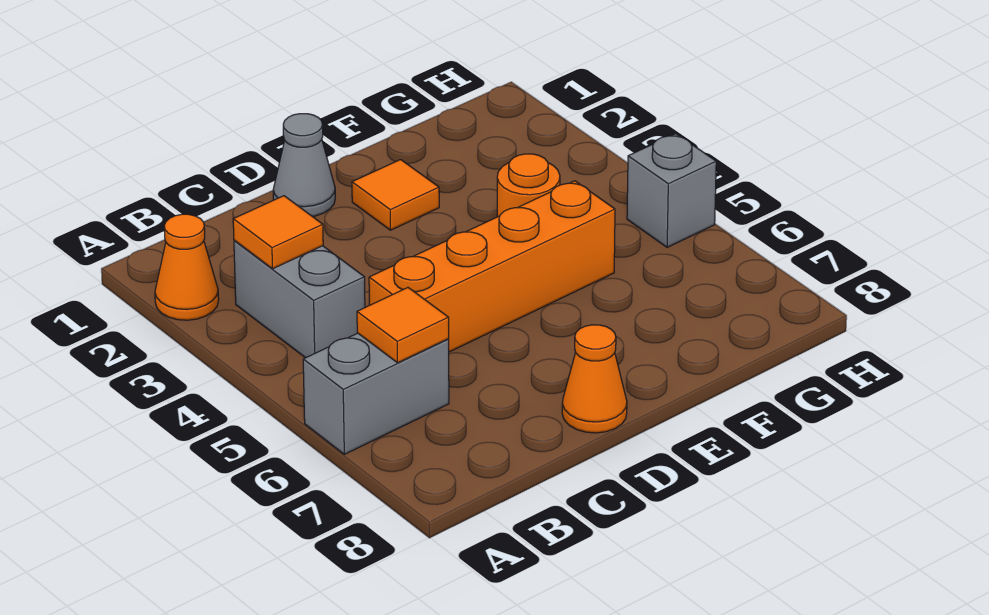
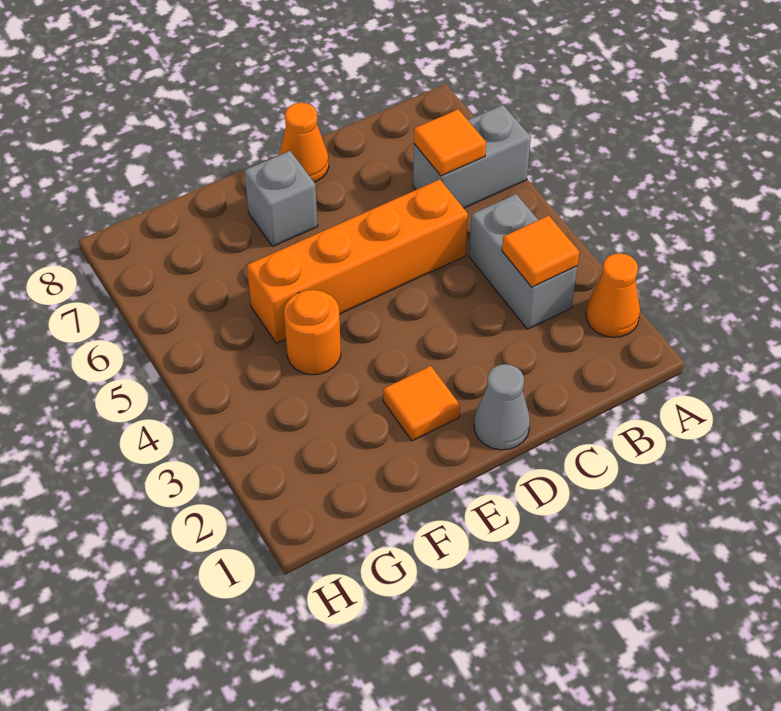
grey 1x1 brick [627,134,716,247] -> grey 1x1 brick moved to [244,151,318,246]

